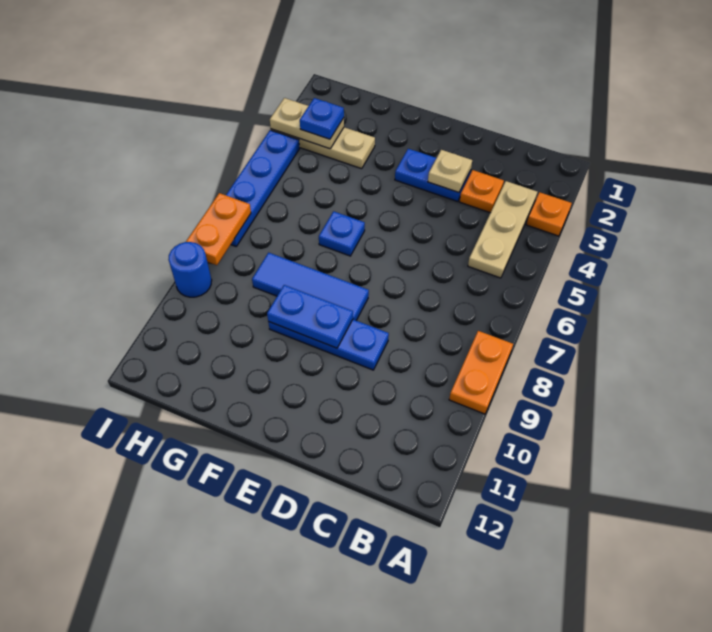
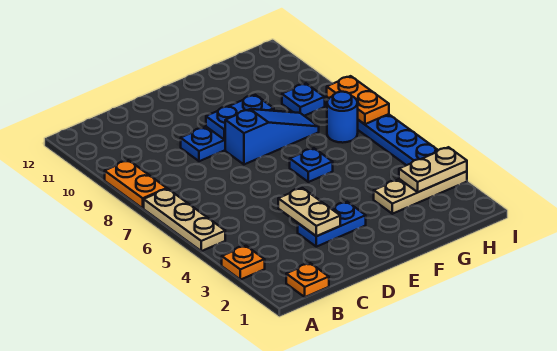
tan 1x3 plate [468,181,537,278] -> tan 1x3 plate moved to [144,189,225,251]
orange 1x1 plate [460,170,504,213] -> orange 1x1 plate moved to [286,263,329,297]
tan 1x1 plate [428,150,472,192] -> tan 1x2 plate [278,188,340,236]
blue 1x3 tile [252,253,369,320] -> blue 1x3 slope [225,109,319,165]
blue 1x1 plate [300,98,344,139] -> blue 1x1 plate moved to [282,83,325,116]
blue 1x1 round brick [168,242,212,297] -> blue 1x1 round brick moved to [327,92,358,143]

